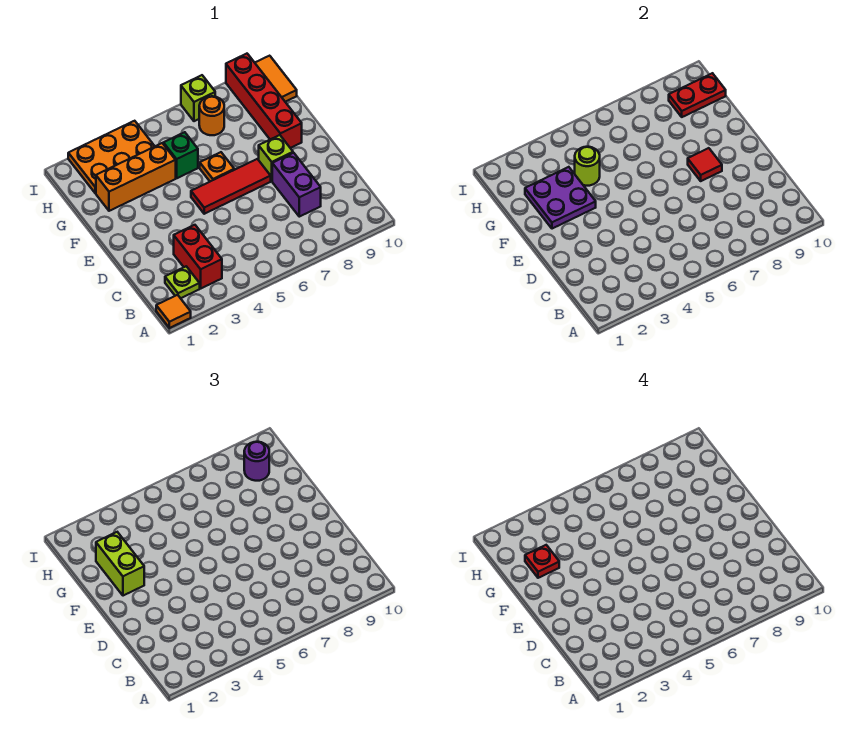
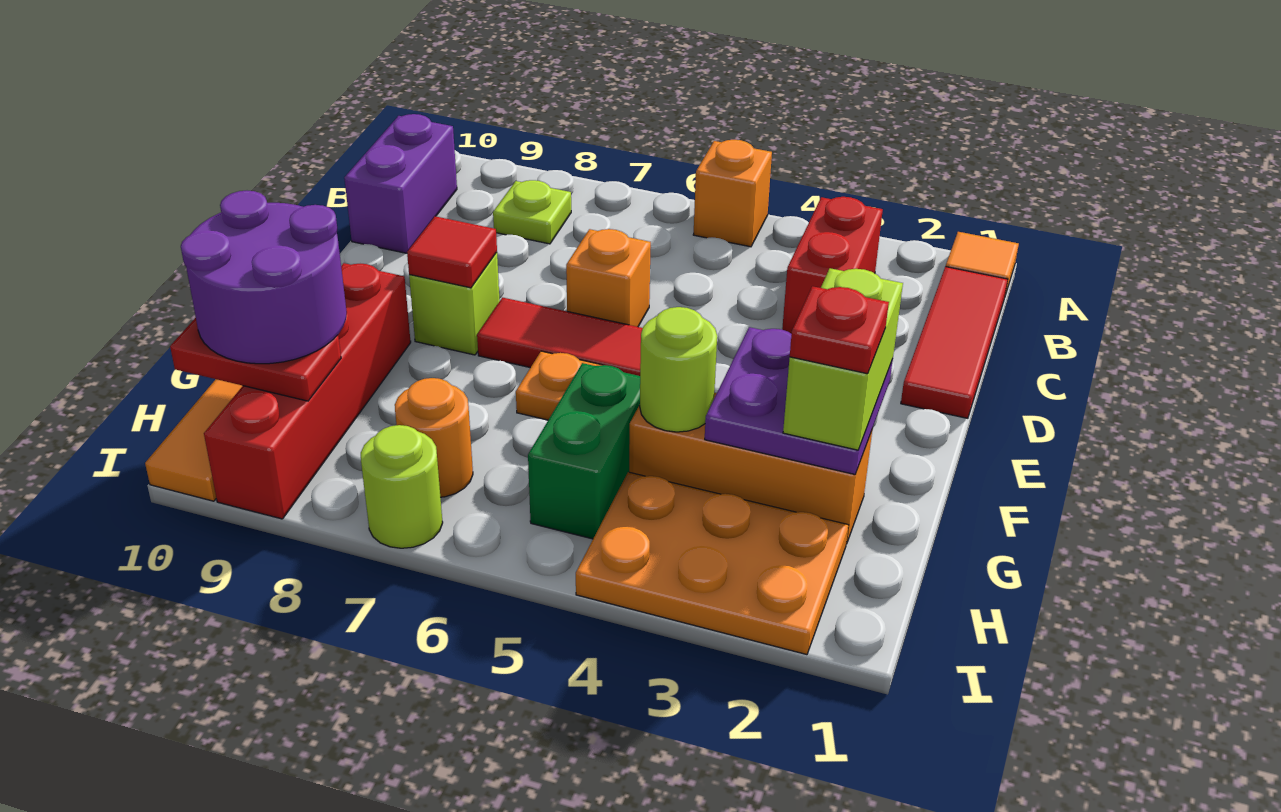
none -> orange 1x1 brick [693,140,772,247]
none -> red 1x3 tile [901,267,1008,418]
lime 1x1 plate [165,266,200,298] -> lime 1x1 plate moved to [493,180,571,244]
purple 1x2 brick [272,153,321,217] -> purple 1x2 brick moved to [344,114,457,253]
none -> orange 1x1 brick [566,229,651,327]
green 1x1 brick [163,132,198,178] -> green 1x2 brick [528,363,640,539]
purple 1x1 round brick [244,442,269,481] -> purple 2x2 round brick [181,191,347,364]
lime 1x1 brick [181,75,215,121] -> lime 1x1 round brick [361,425,443,548]

